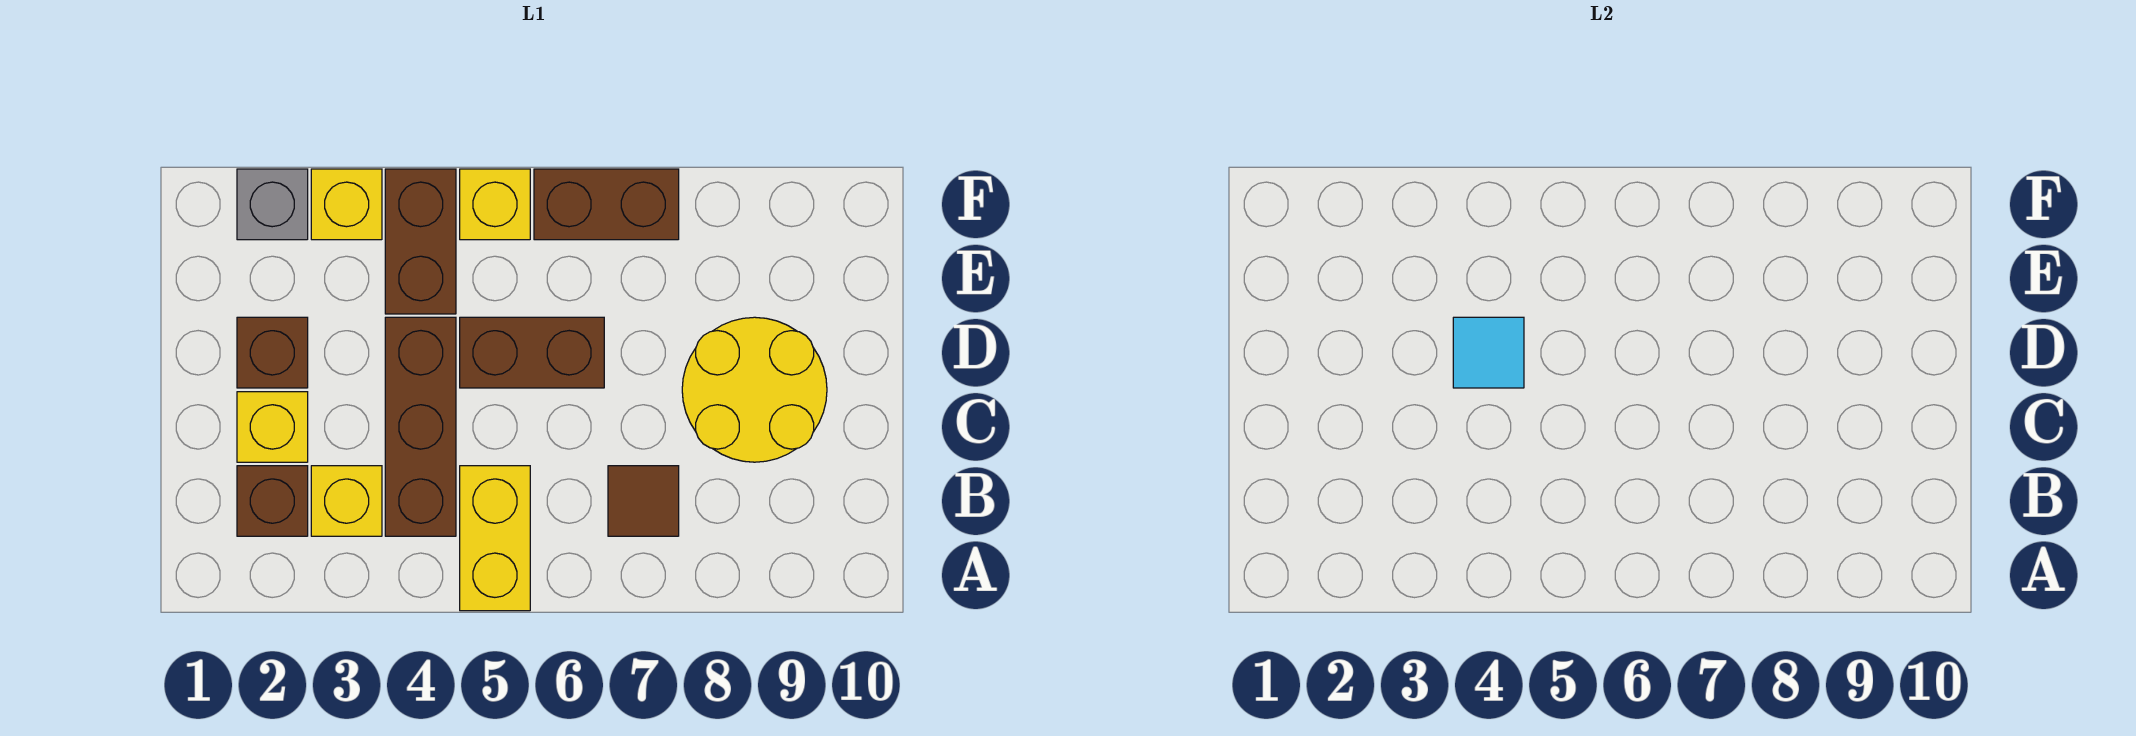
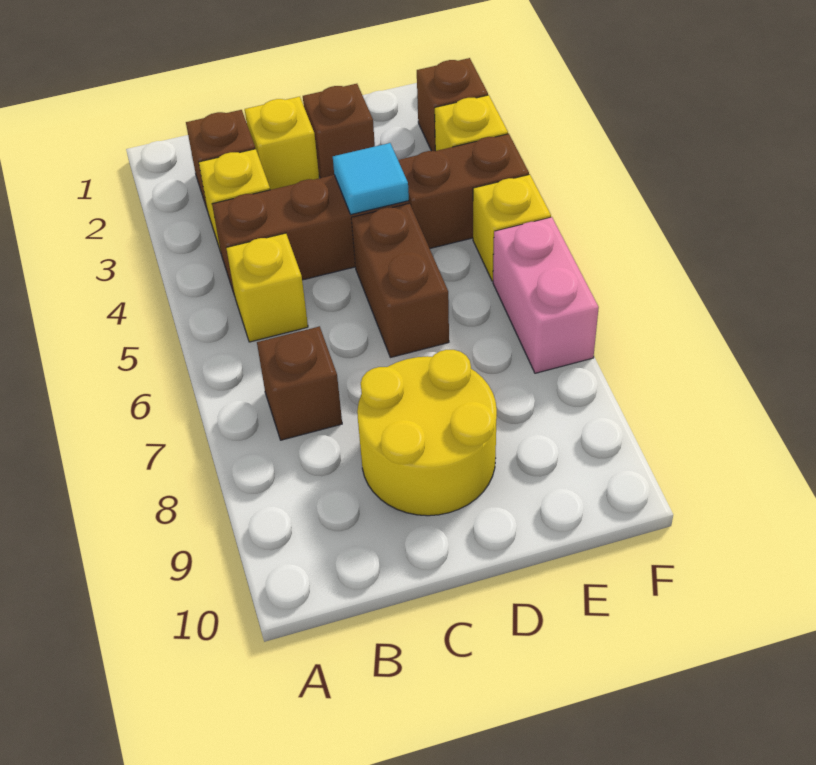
yellow 1x2 brick [460,466,530,611] -> yellow 1x1 brick [226,233,308,342]
brown 1x1 tile [608,466,679,536] -> brown 1x1 brick [257,326,342,440]
grey 1x1 brick [237,169,308,240] -> brown 1x1 brick [417,58,488,151]
brown 1x2 brick [534,169,679,240] -> pink 1x2 brick [493,217,599,373]

